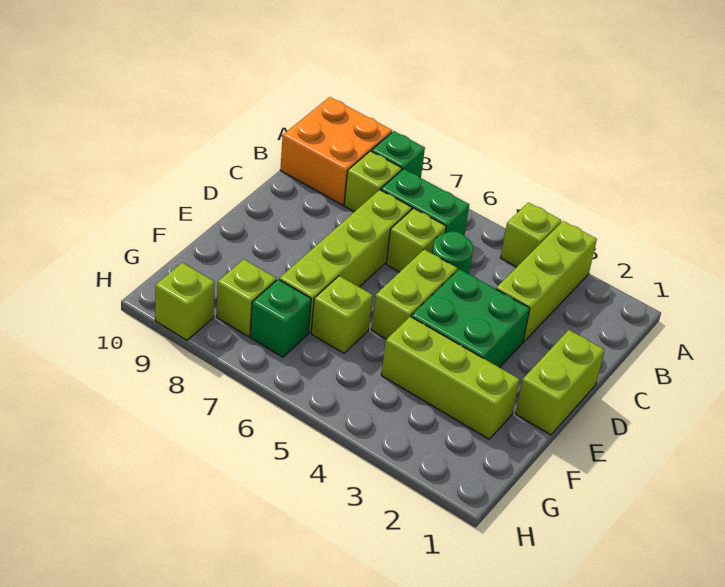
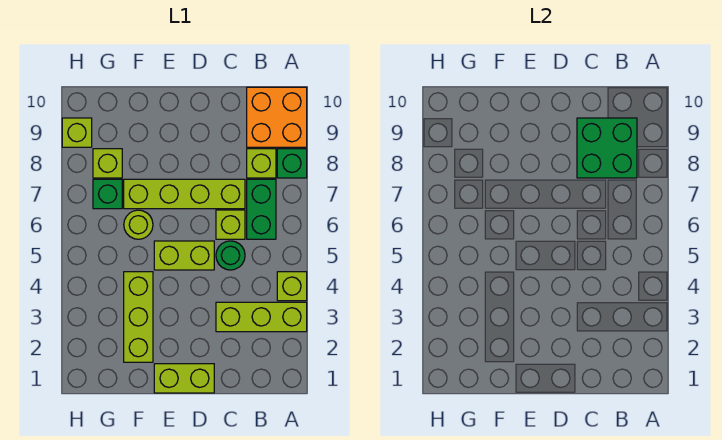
green 2x2 brick [411,269,530,368] -> green 2x2 brick moved to [577,118,637,178]
lime 1x1 brick [311,276,373,353] -> lime 1x1 round brick [124,210,153,239]

